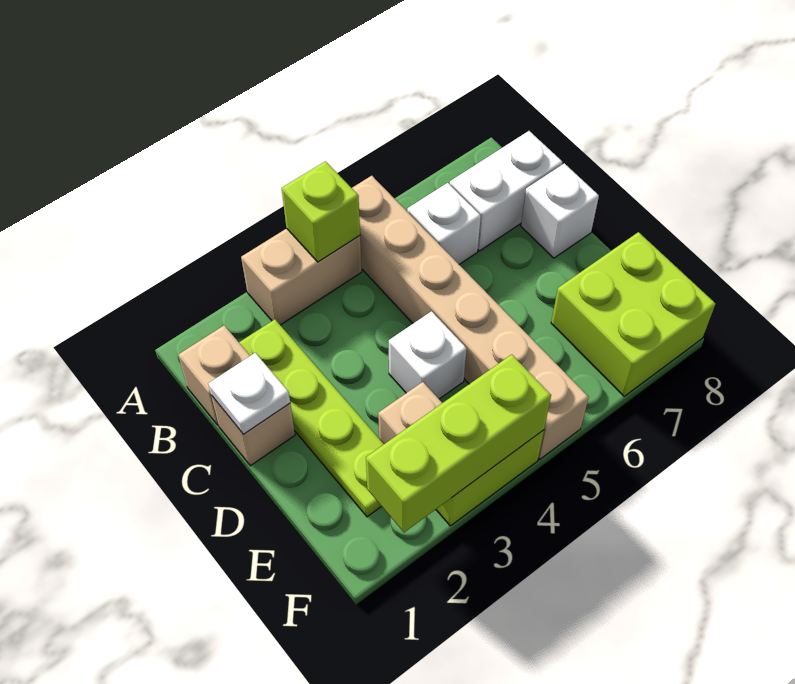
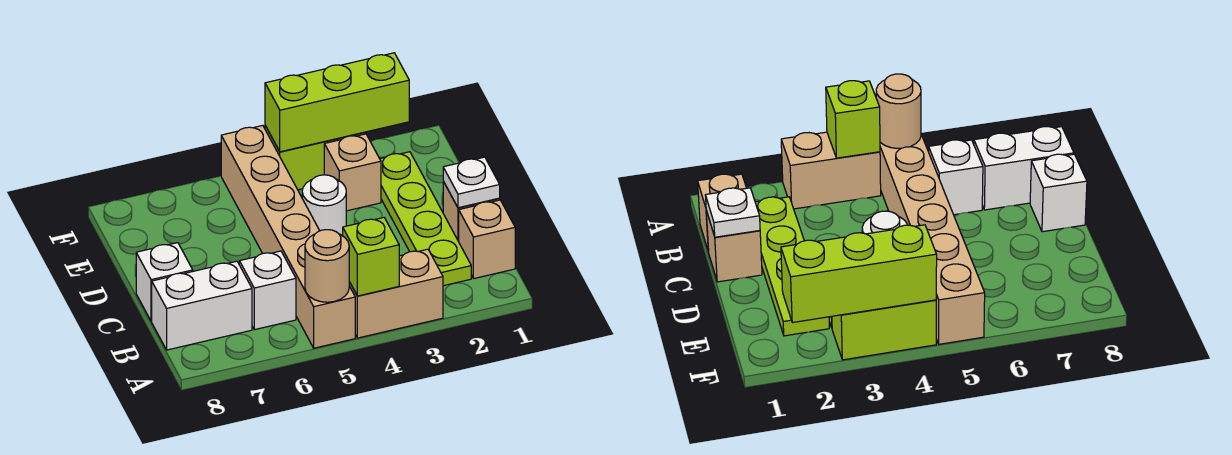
none -> tan 1x1 round brick [305,230,349,302]
white 1x1 brick [389,311,467,399] -> white 1x1 round brick [302,175,346,236]
lime 2x2 brick [551,232,716,396] -> none

